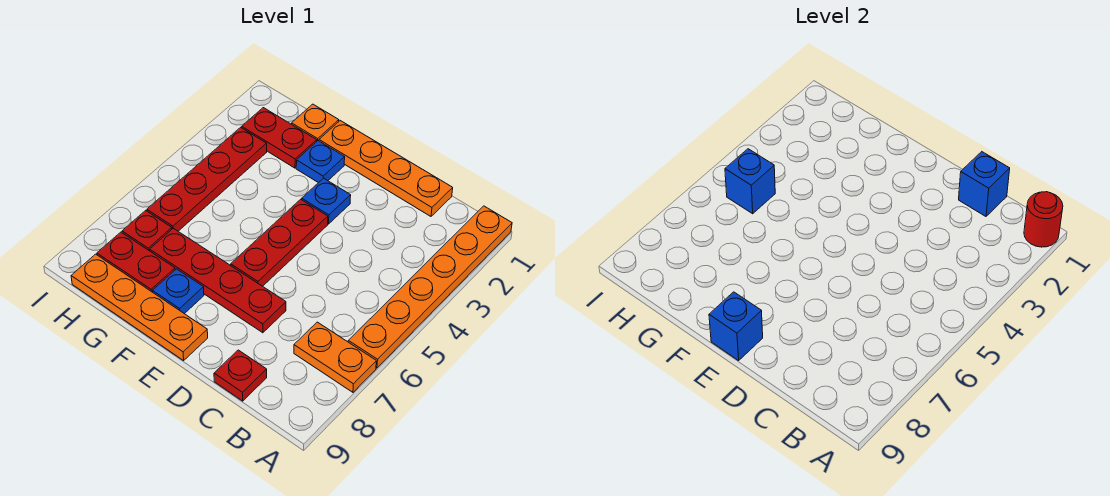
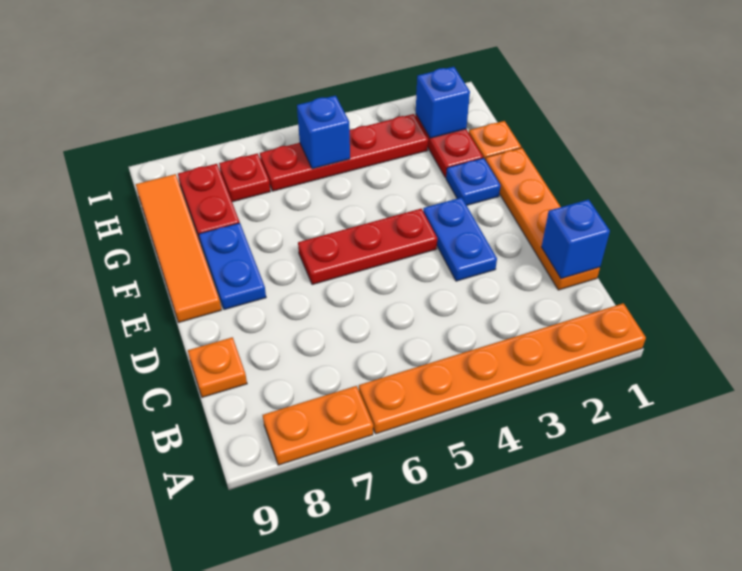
red 1x1 round brick [1024,192,1063,247] -> none
orange 1x2 plate [294,322,376,392] -> orange 1x2 plate turned to [263,386,373,465]
red 1x1 plate [214,350,267,401] -> orange 1x1 plate [188,337,247,397]
red 1x4 plate [150,228,286,333] -> none
blue 1x1 plate [302,178,351,224] -> blue 1x2 plate [423,197,497,281]
orange 1x4 plate [71,254,208,361] -> orange 1x4 tile [136,174,221,323]
blue 1x1 brick [709,292,763,361] -> blue 1x1 brick moved to [416,67,470,138]
blue 1x1 plate [153,269,204,314] -> blue 1x2 plate [199,223,266,310]

